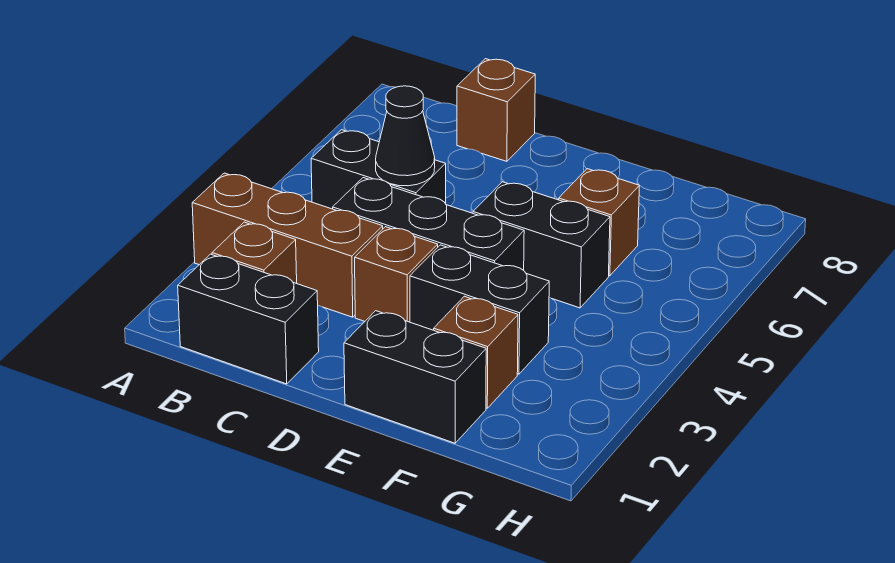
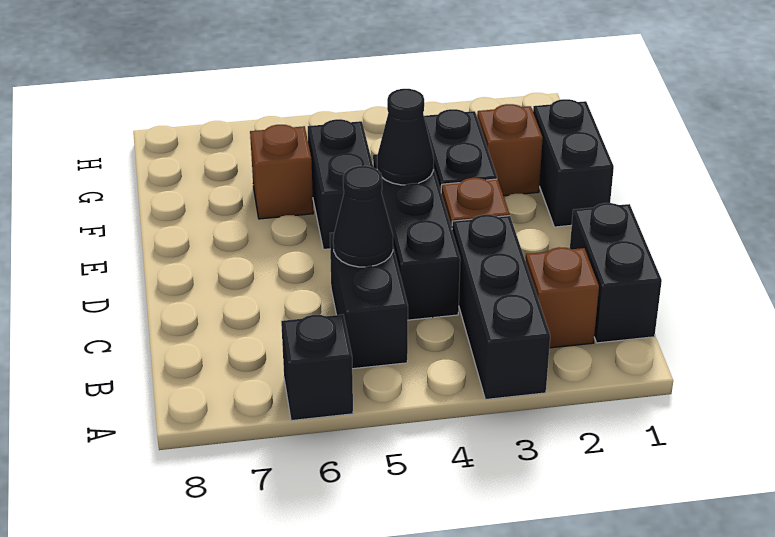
brown 1x3 brick [192,173,383,317] -> black 1x3 brick [452,215,550,400]
none -> black 1x1 brick [281,315,353,421]
brown 1x1 brick [457,59,535,161] -> none
none -> black 1x1 cone [377,89,434,185]

